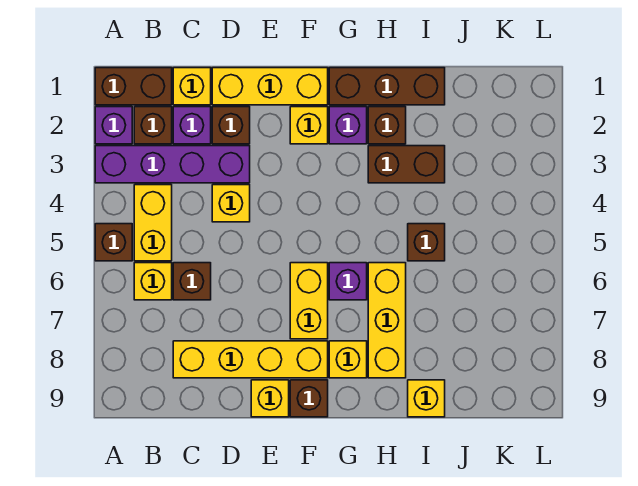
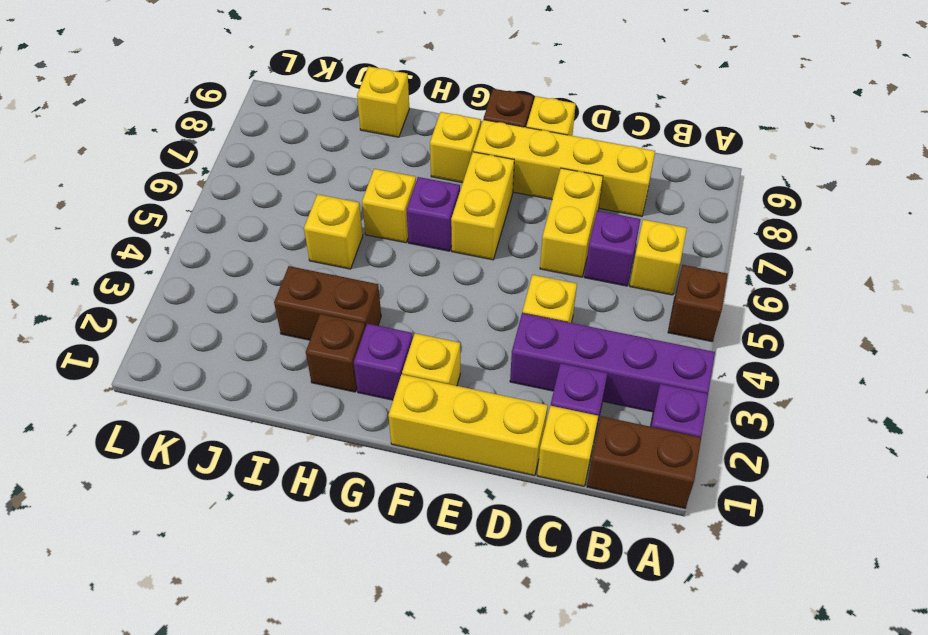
brown 1x1 brick [134,107,172,144] -> none
yellow 1x2 brick [134,185,172,261] -> yellow 1x2 brick moved to [540,168,603,277]
brown 1x1 brick [173,263,211,300] -> purple 1x1 brick [585,211,641,286]
brown 1x1 brick [212,107,250,144] -> none
brown 1x3 brick [329,68,445,105] -> none
yellow 1x3 brick [368,263,406,378] -> yellow 1x1 brick [362,169,416,243]
brown 1x1 brick [408,224,445,261] -> yellow 1x1 brick [304,194,363,269]

